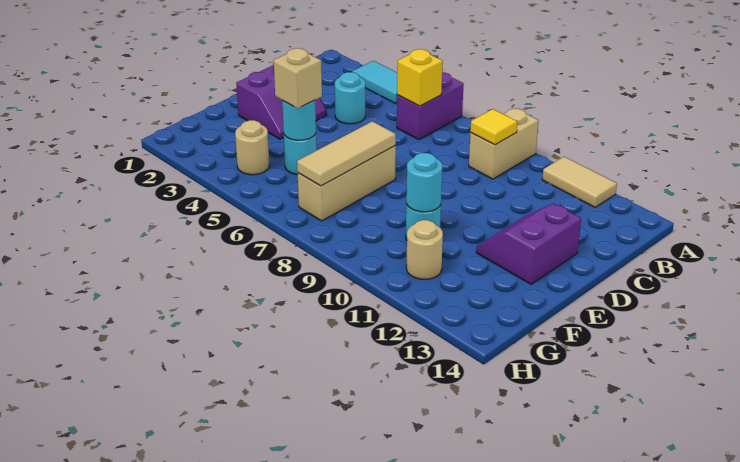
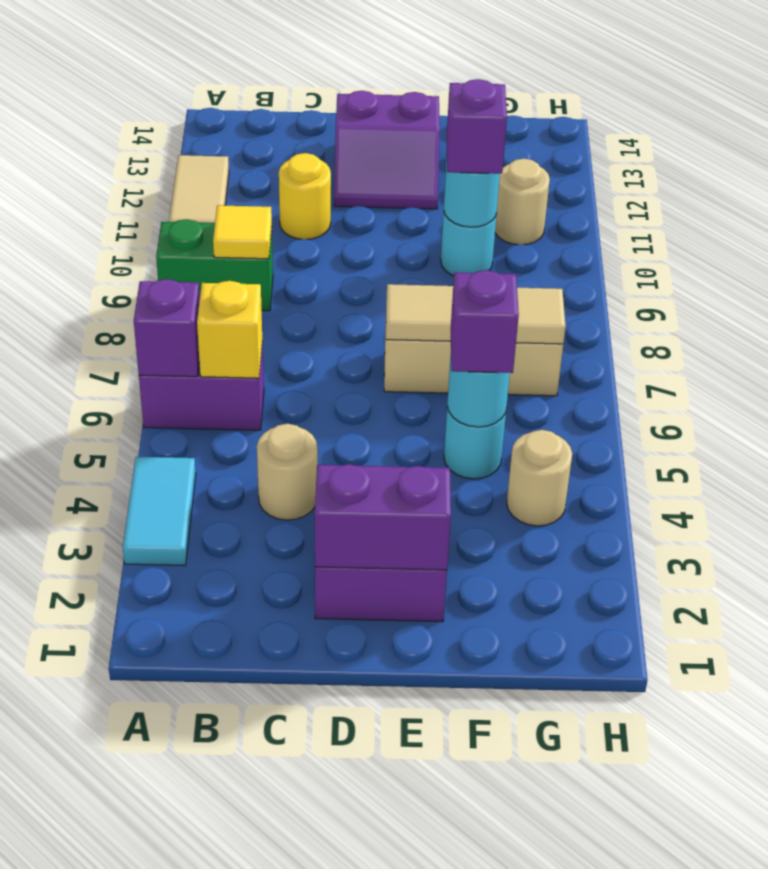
none -> purple 1x1 brick [134,279,200,377]
tan 1x2 brick [469,108,539,179] -> green 1x2 brick [156,219,273,311]
cyan 1x1 round brick [335,72,365,124] -> tan 1x1 round brick [257,424,318,520]
none -> yellow 1x1 round brick [279,153,331,239]
none -> purple 1x2 brick [315,464,451,570]
tan 1x1 brick [274,48,322,108] -> purple 1x1 brick [450,270,519,373]
none -> purple 1x1 brick [446,79,507,174]

